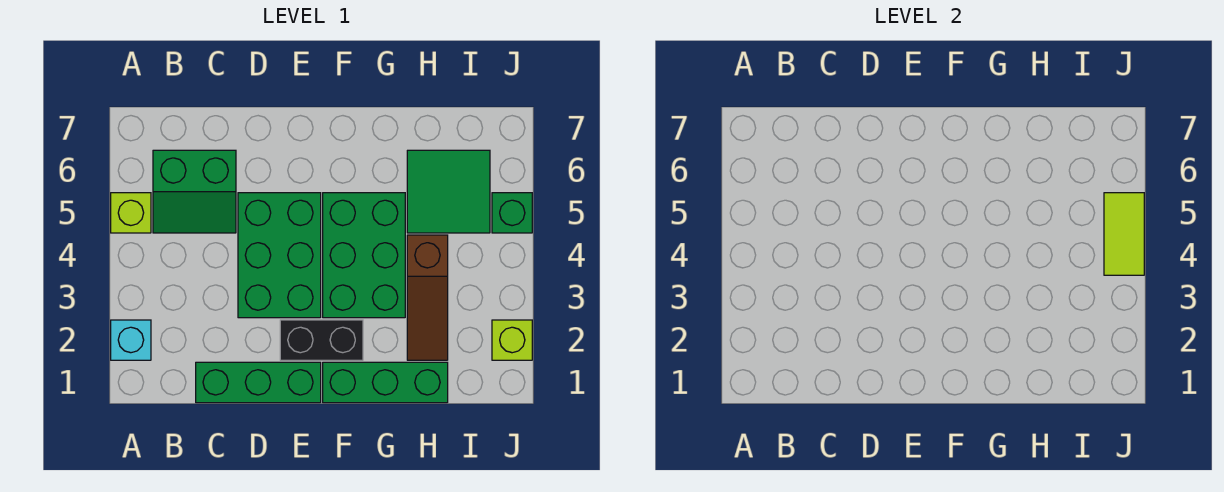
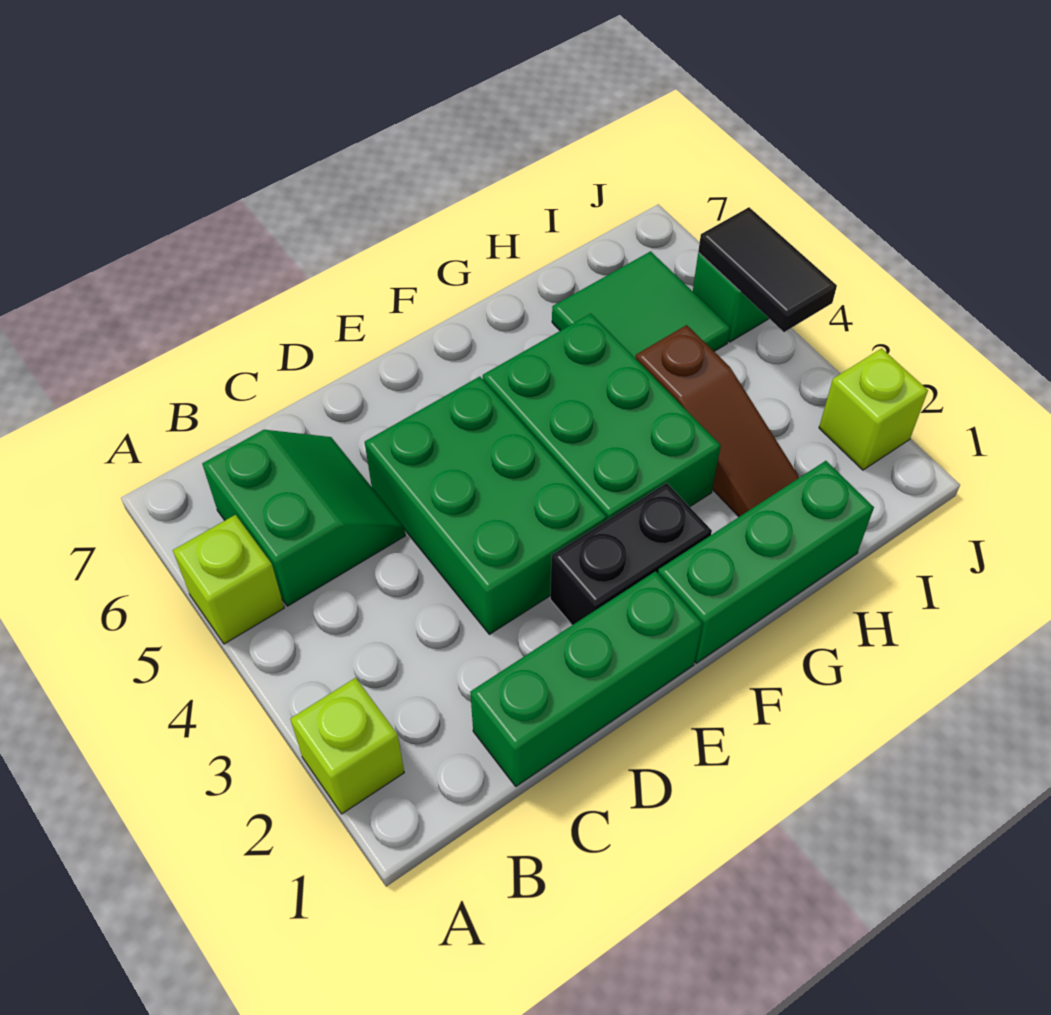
cyan 1x1 brick [111,320,151,360] -> lime 1x1 brick [291,678,404,814]
green 2x2 slope [153,150,236,233] -> green 2x2 slope turned to [202,430,405,606]
lime 1x2 tile [1104,193,1144,275] -> black 1x2 tile [698,207,837,332]

